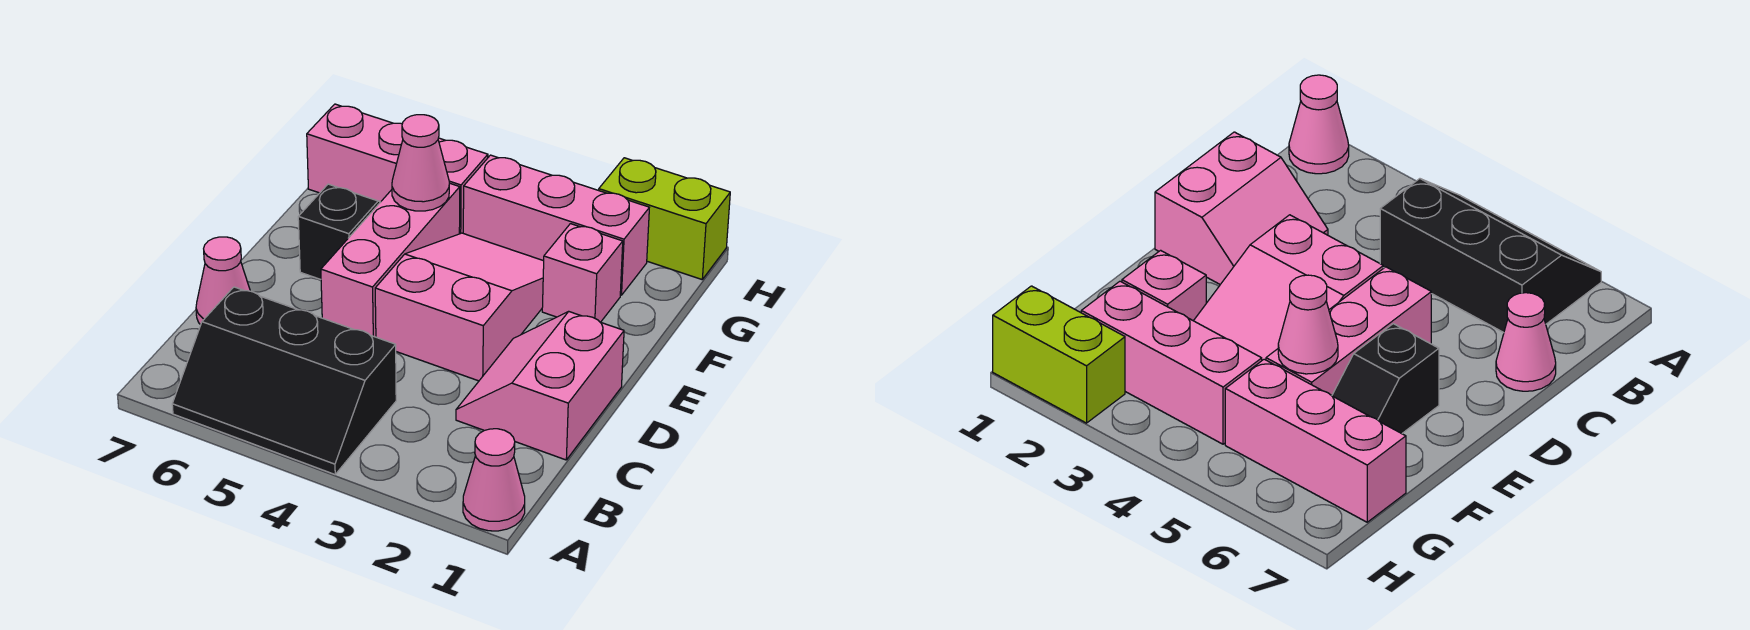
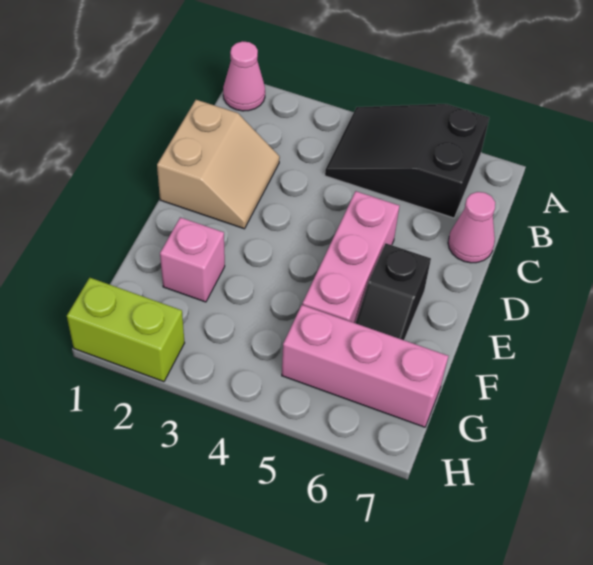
black 2x3 slope [172,287,396,474] -> black 2x3 slope turned to [325,104,489,218]
pink 2x2 slope [456,312,624,460] -> tan 2x2 slope [157,100,280,229]
pink 2x3 slope [375,233,544,381] -> none
pink 1x1 cone [392,115,449,211] -> none
pink 1x3 brick [463,155,649,295] -> none

